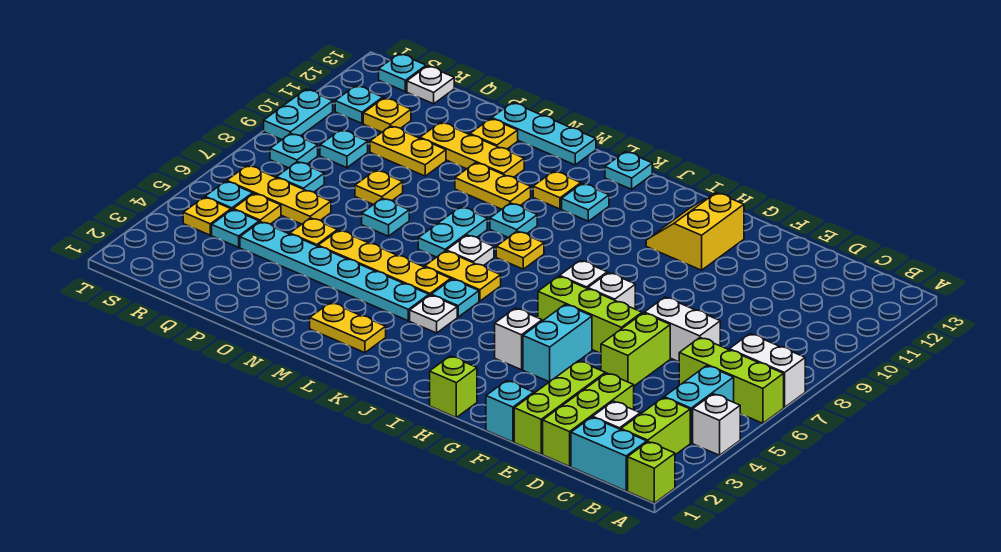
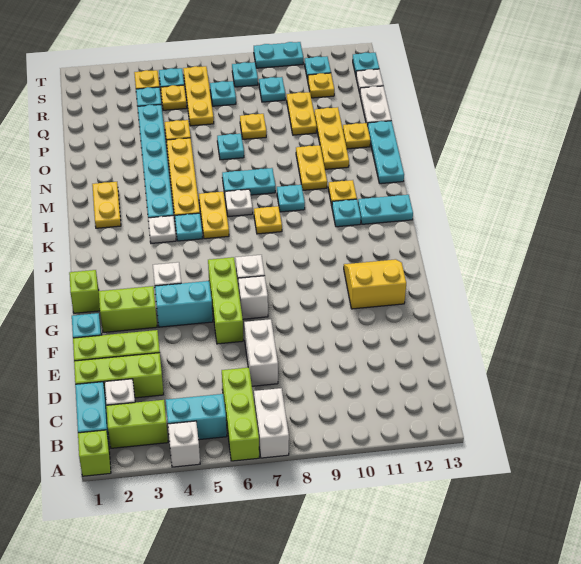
lime 1x2 brick [601,313,670,386] -> lime 1x2 brick moved to [99,286,157,332]
cyan 1x1 plate [605,151,652,189] -> cyan 1x2 plate [358,195,413,224]
none -> white 1x2 plate [360,86,391,126]

